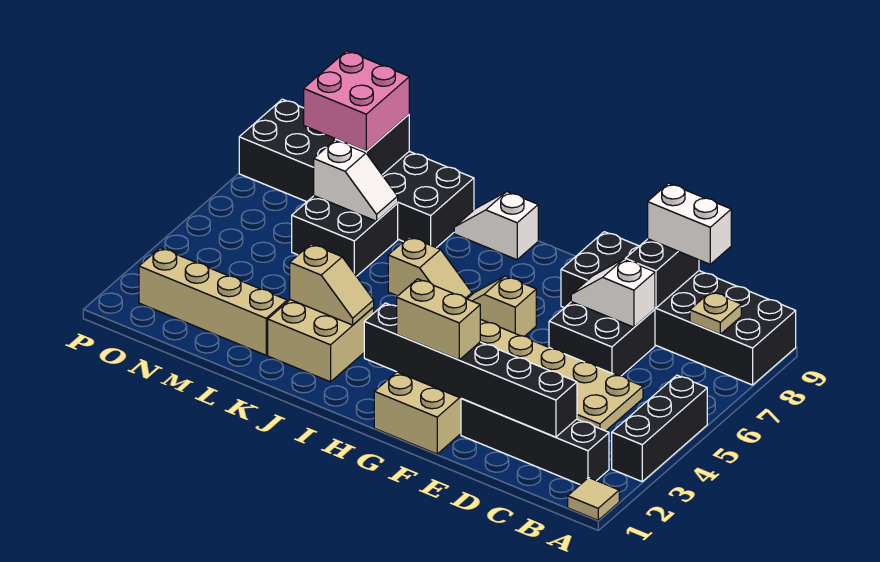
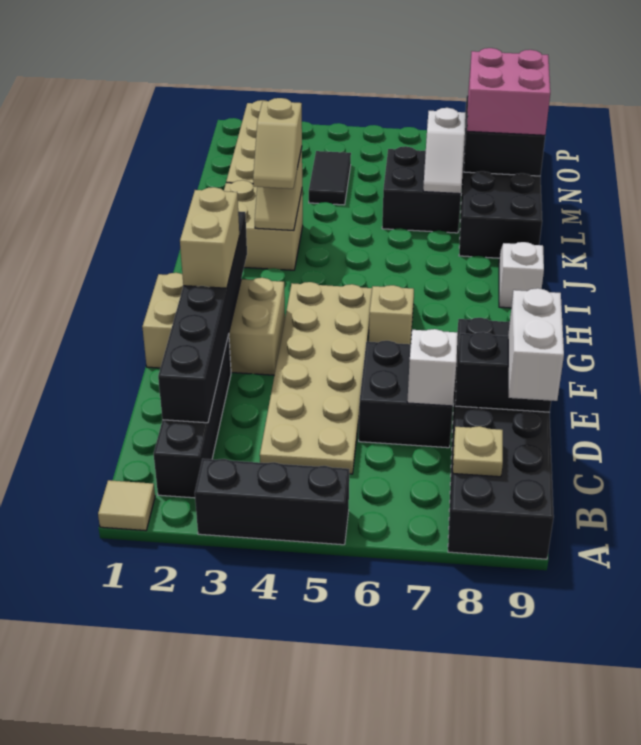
tan 1x2 slope [388,237,472,299] -> tan 1x2 slope moved to [253,98,302,189]
none -> black 1x2 tile [309,151,351,205]

